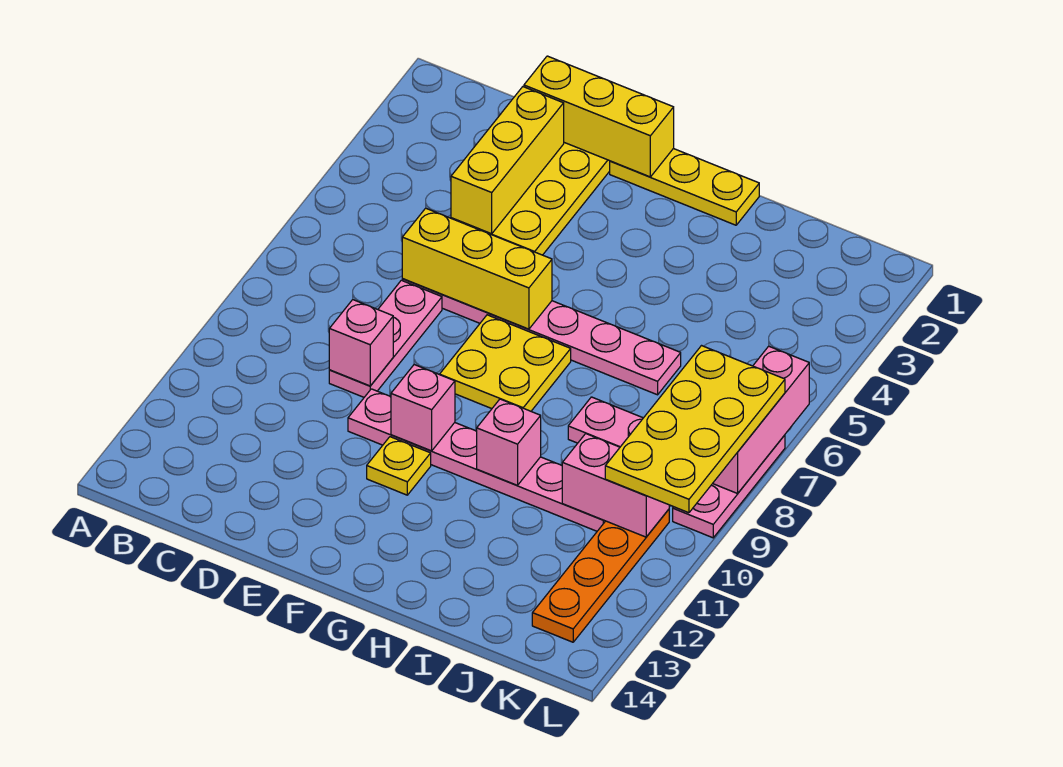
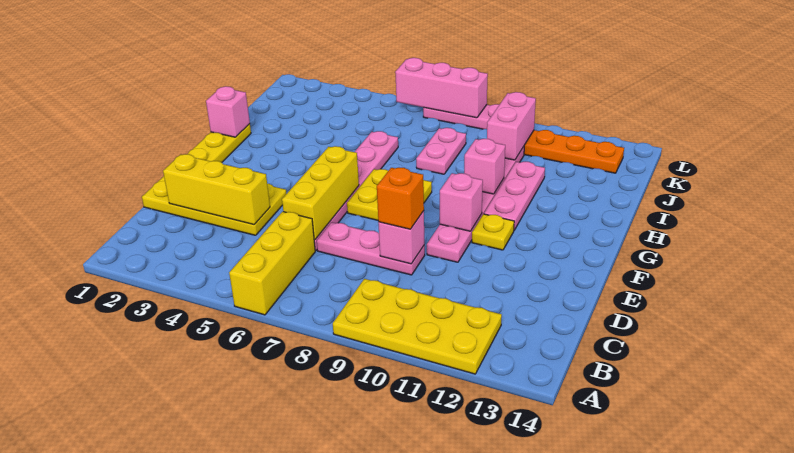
yellow 1x3 brick [524,56,674,177] -> yellow 1x3 brick moved to [229,212,315,315]
none -> orange 1x1 brick [377,168,424,229]
none -> pink 1x3 plate [484,162,545,230]
none -> pink 1x1 brick [206,86,250,137]
yellow 2x4 plate [605,346,785,513] -> yellow 2x4 plate moved to [333,279,502,374]

